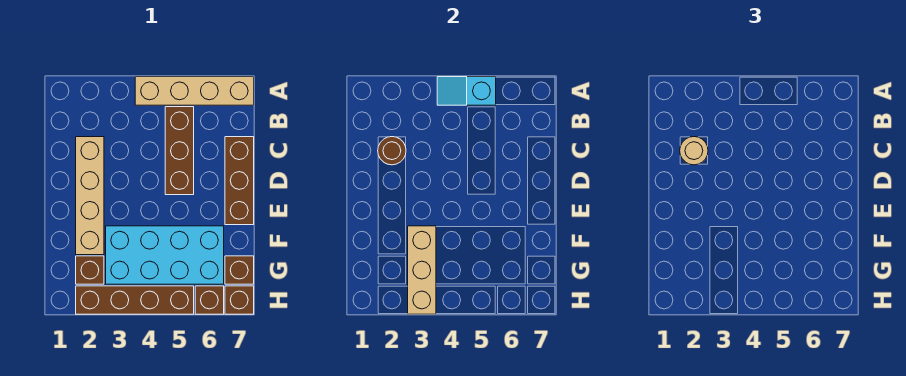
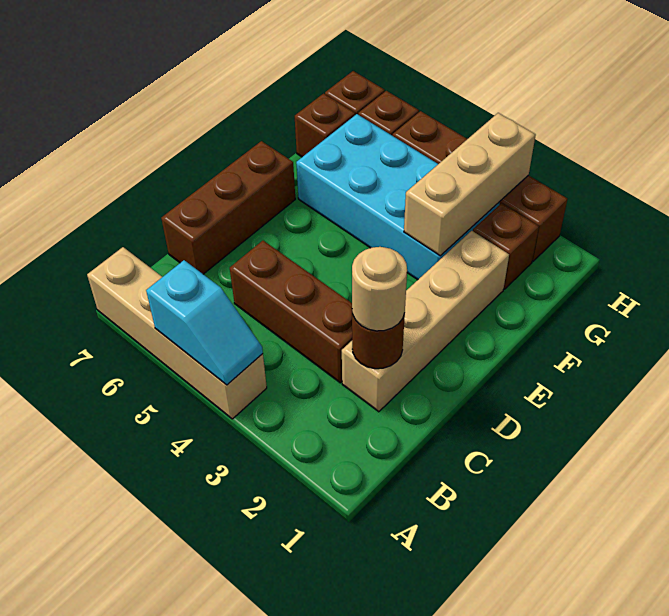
brown 1x3 brick [165,107,194,195] -> brown 1x3 brick turned to [230,241,352,383]

